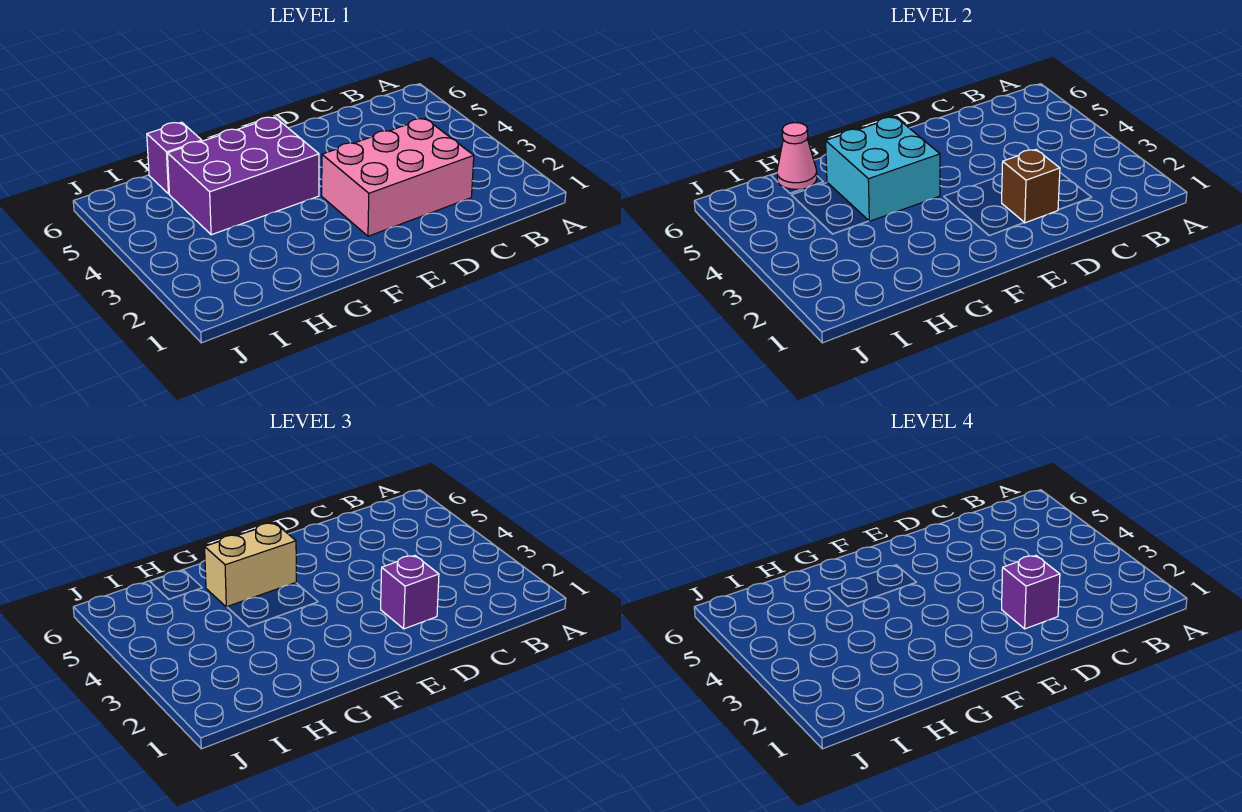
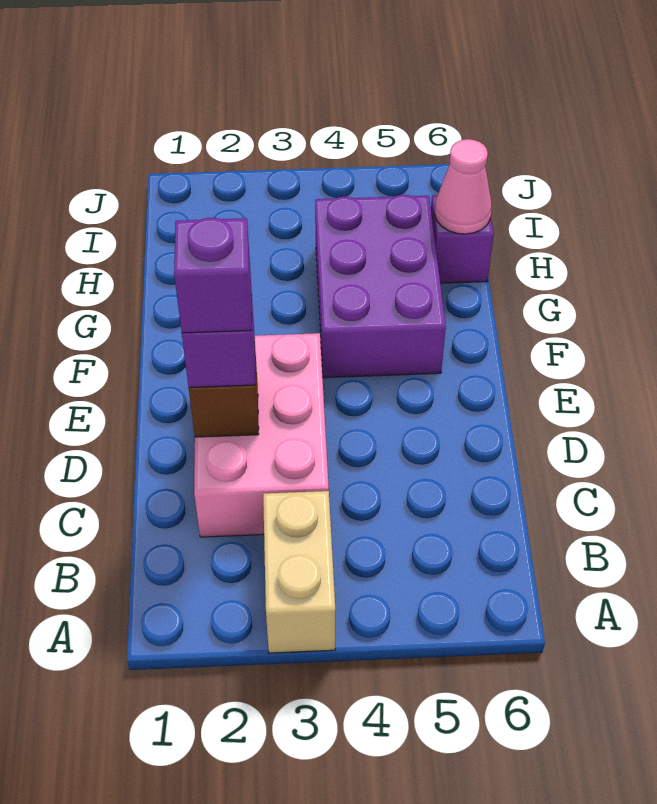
cyan 2x2 brick [826,117,940,221] -> none
tan 1x2 brick [205,523,296,607] -> tan 1x2 brick moved to [263,491,335,653]

